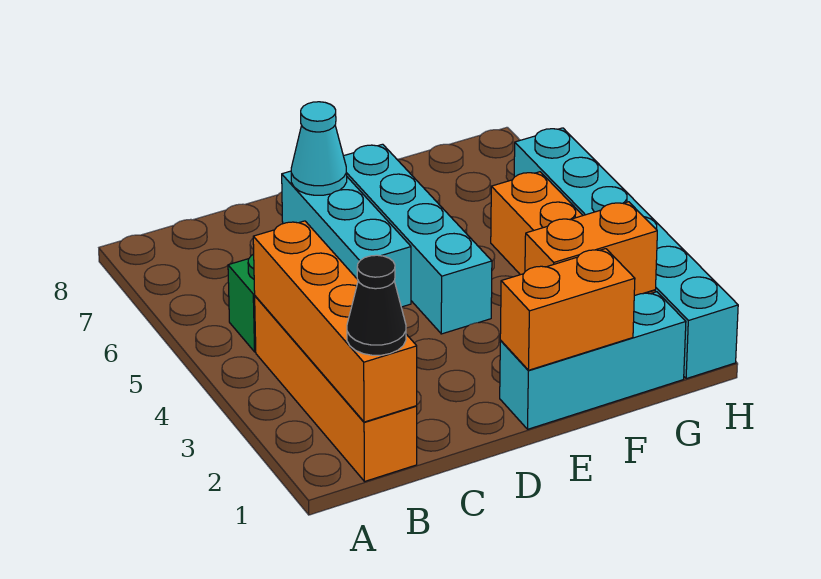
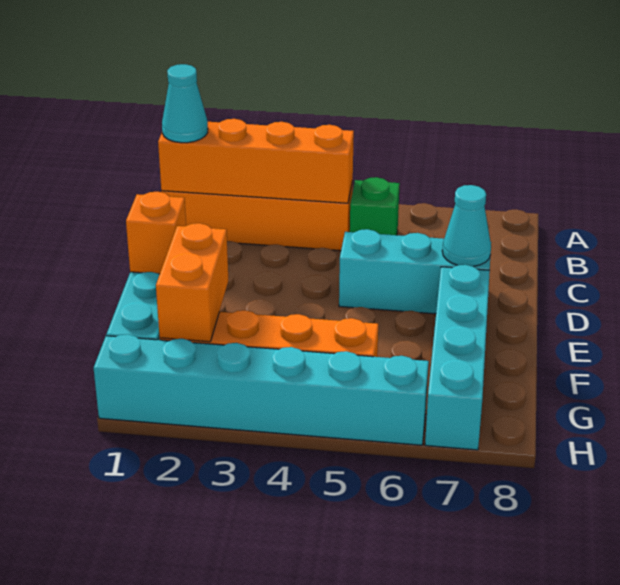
black 1x1 cone [347,255,406,355] -> cyan 1x1 cone [162,64,208,143]
orange 1x2 brick [500,249,635,370] -> orange 1x1 brick [126,192,186,274]
cyan 1x4 brick [344,144,492,334] -> cyan 1x4 brick turned to [425,265,490,450]

